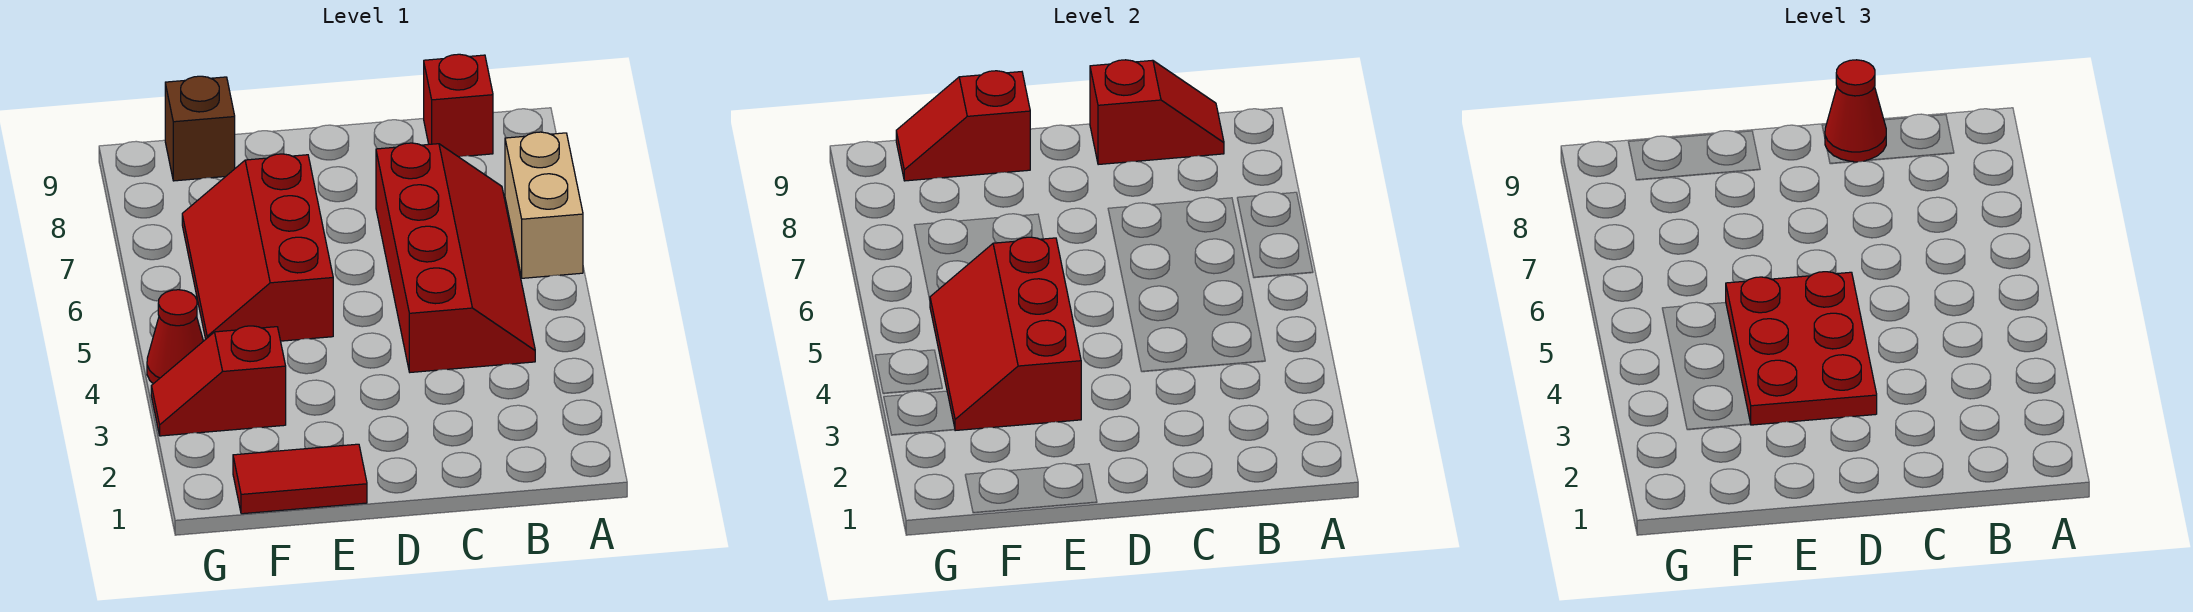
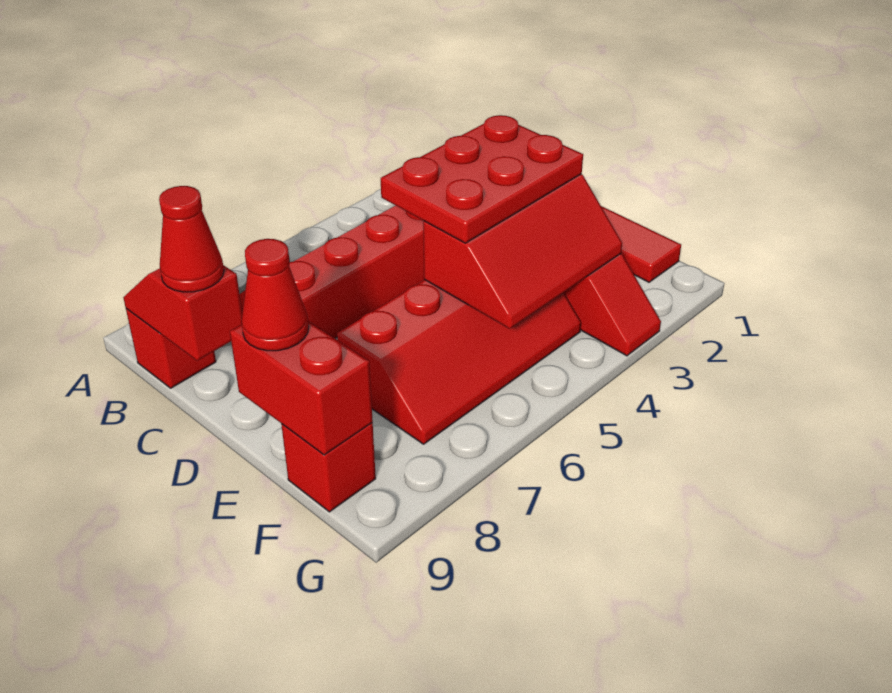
tan 1x2 brick [505,132,583,278] -> none
red 2x3 slope [182,154,333,341] -> red 2x4 slope [337,280,581,444]
red 1x2 slope [896,71,1030,181] -> red 1x2 brick [230,321,373,455]
brown 1x1 brick [165,76,235,181] -> red 1x1 brick [281,423,376,512]
red 1x1 cone [147,290,203,384] -> red 1x1 cone moved to [241,239,309,351]

